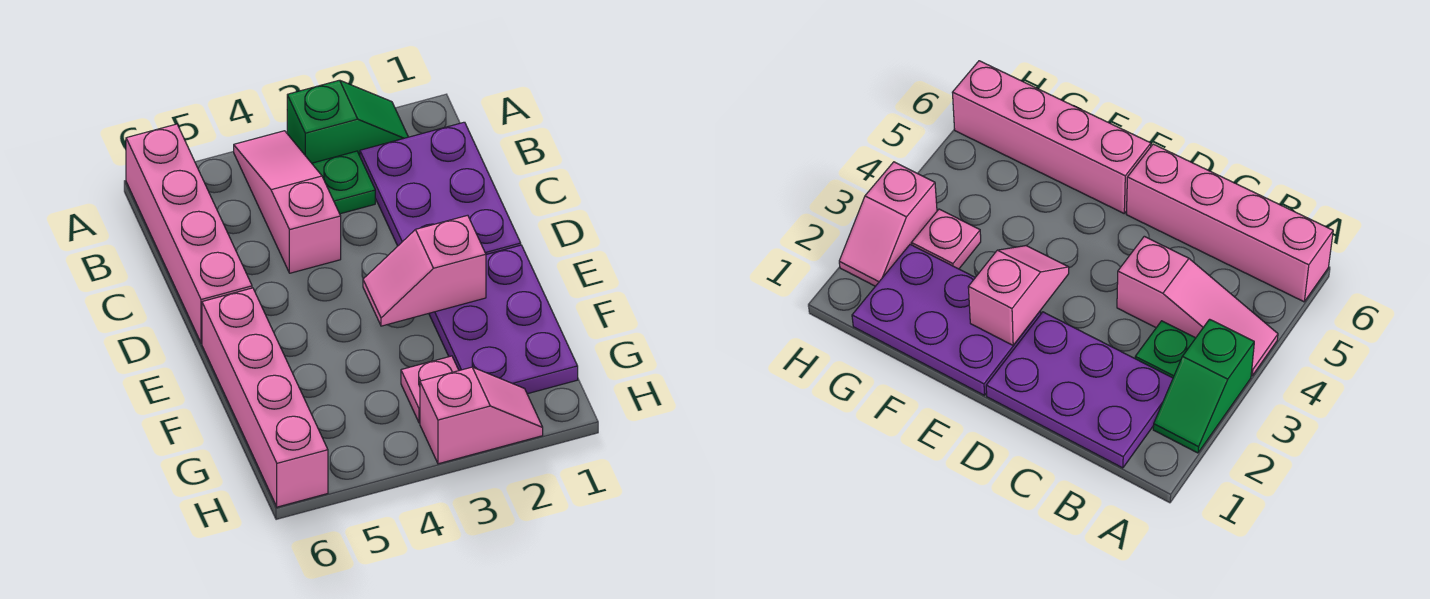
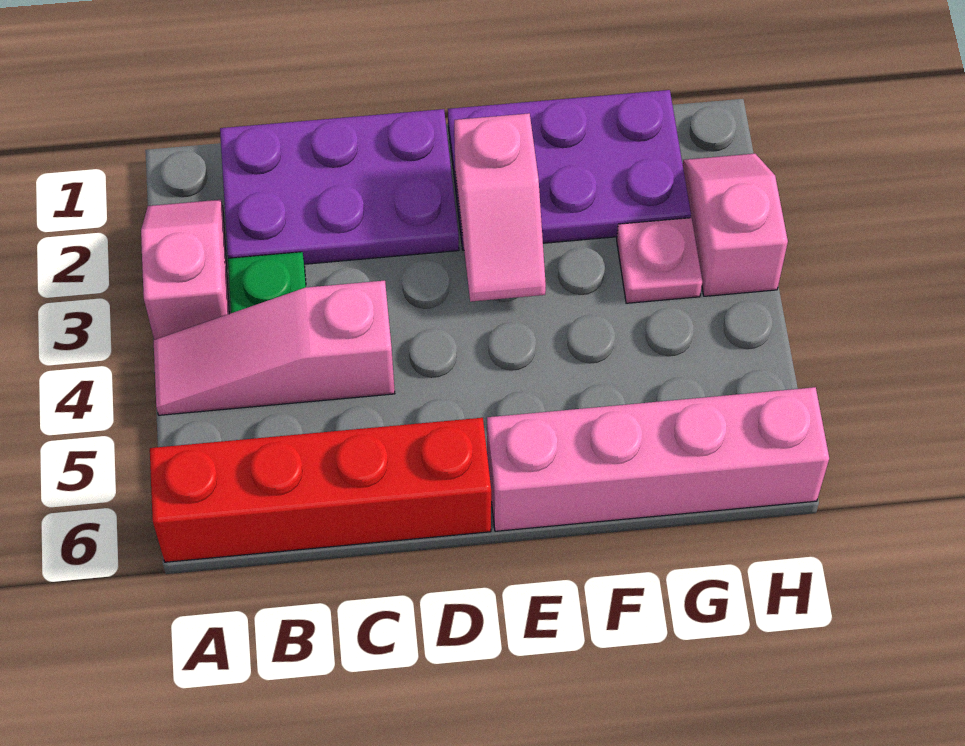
green 1x2 slope [287,80,408,163] -> pink 1x2 slope [141,200,229,340]
pink 1x4 brick [126,124,252,343] -> red 1x4 brick [150,418,491,562]

